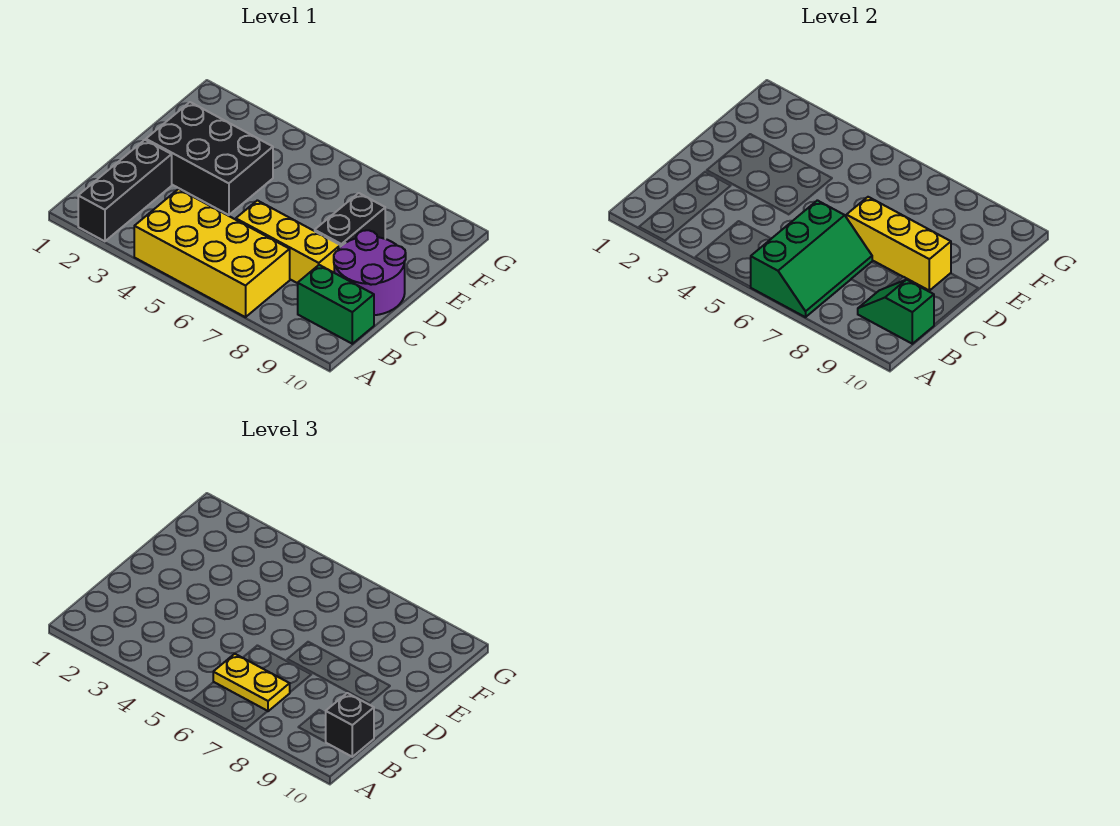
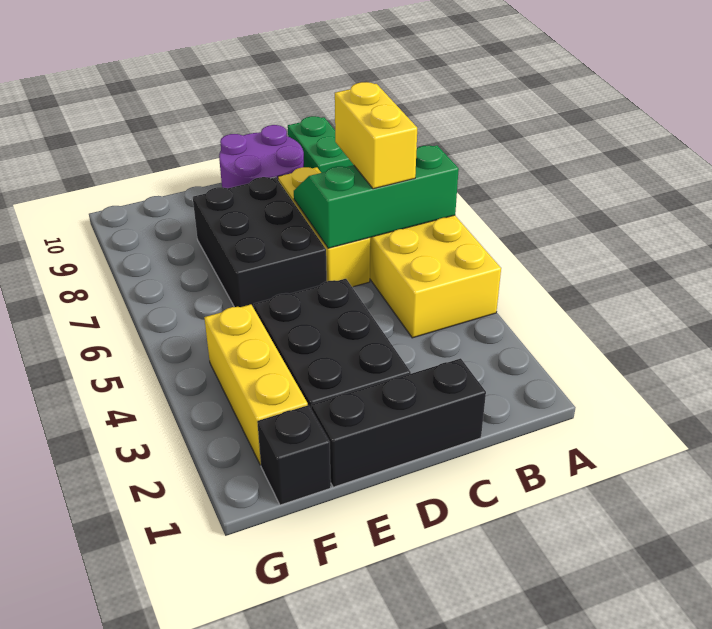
black 1x3 brick [78,140,172,241] -> black 1x3 brick moved to [311,358,486,487]
yellow 1x2 plate [213,654,290,711] -> yellow 1x2 brick [335,82,417,189]
green 1x2 slope [858,280,934,344] -> none
black 1x1 brick [326,693,374,757] -> black 1x1 brick moved to [257,405,331,505]
yellow 1x3 brick [846,197,951,291] -> yellow 1x3 brick moved to [204,304,308,465]
black 1x2 brick [315,193,385,247] -> black 2x3 brick [193,177,327,308]

